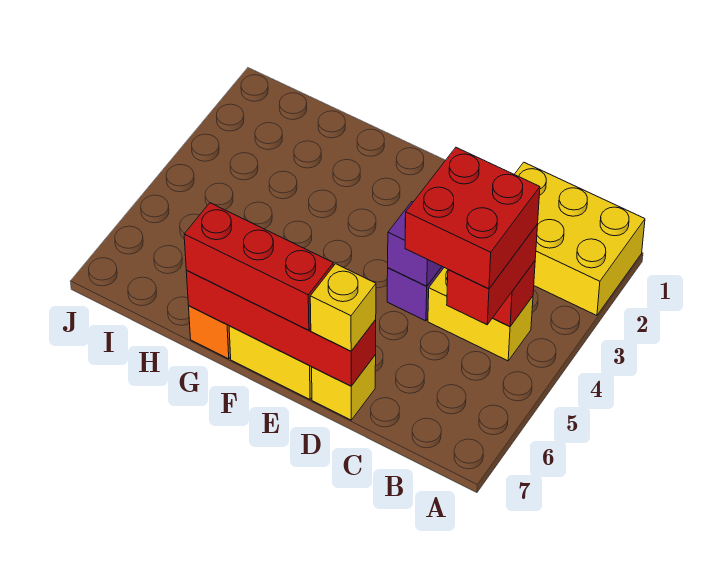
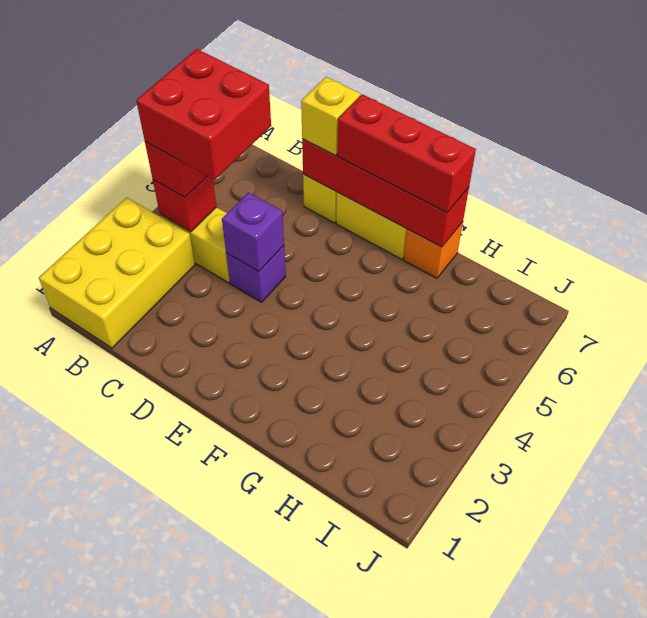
yellow 2x3 brick [514,162,645,316] -> yellow 2x3 brick turned to [39,198,195,348]

